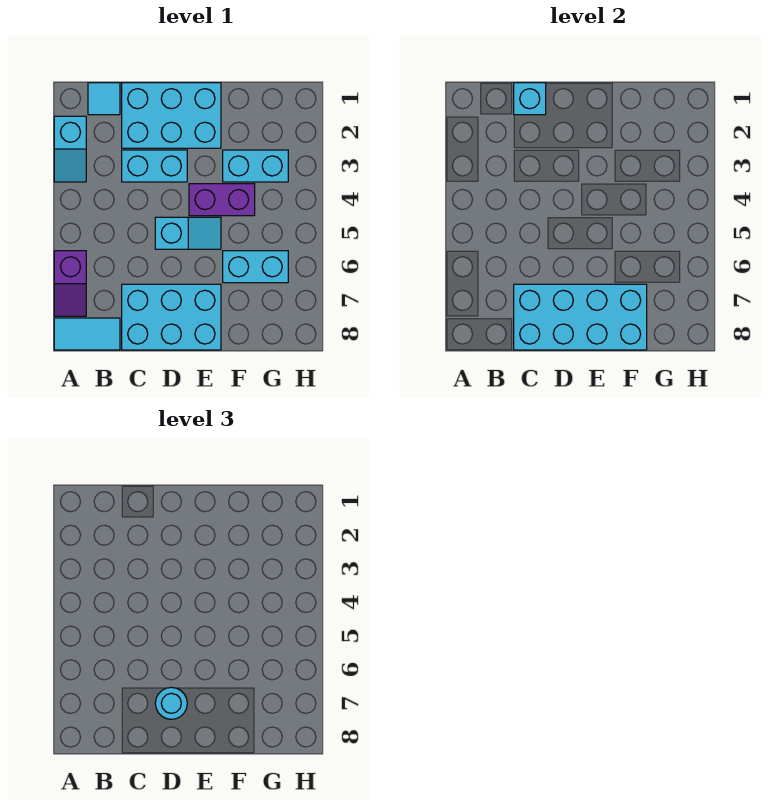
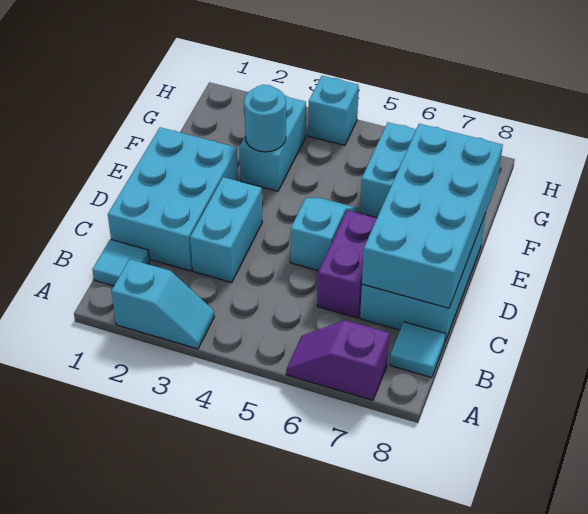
purple 1x2 slope [54,251,86,316] -> purple 1x2 slope turned to [286,320,389,400]
cyan 1x2 tile [54,318,120,350] -> cyan 1x1 tile [390,322,446,378]
cyan 1x1 brick [514,83,546,115] -> cyan 1x1 brick moved to [308,76,359,145]
cyan 1x1 round brick [155,687,187,719] -> cyan 1x1 round brick moved to [244,85,286,152]
purple 1x2 brick [189,184,255,216] -> purple 1x2 brick moved to [317,210,377,318]

